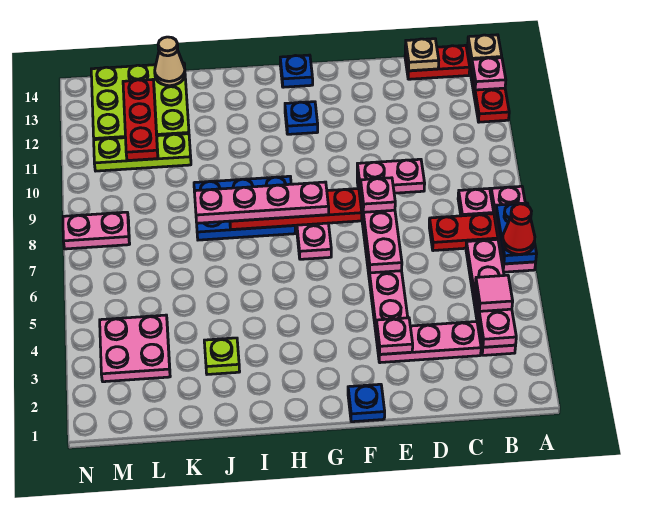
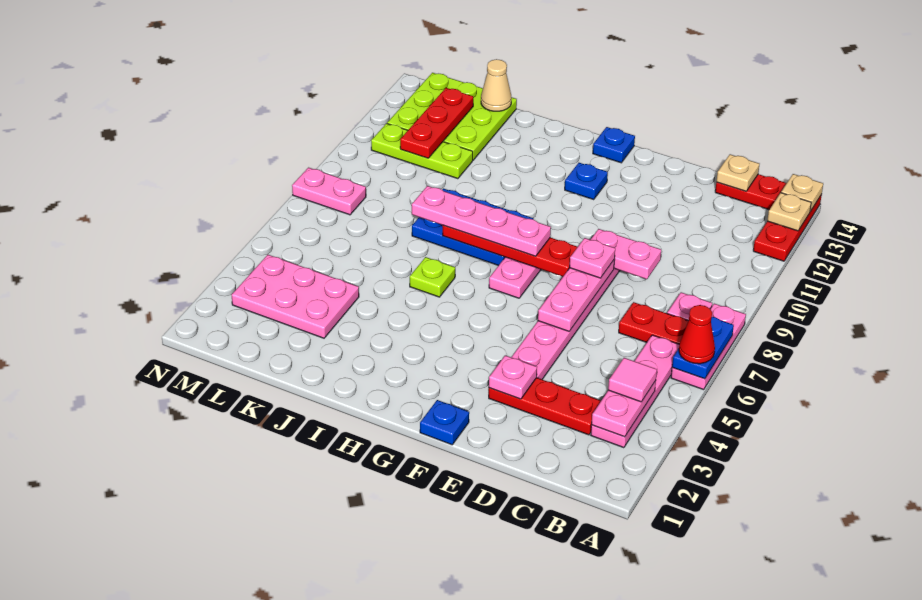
pink 1x1 plate [471,58,506,90] -> tan 1x1 plate [767,193,811,231]
pink 1x3 plate [376,321,481,363] -> red 1x3 plate [489,378,601,435]
lime 1x1 plate [204,338,240,374] -> lime 1x1 plate moved to [410,257,455,297]
pink 2x2 plate [100,315,170,382] -> pink 2x3 plate [232,255,359,338]

